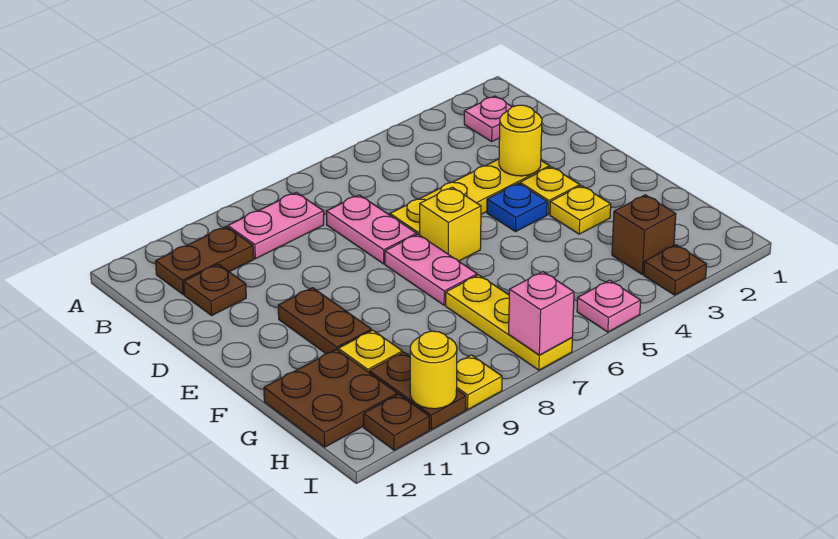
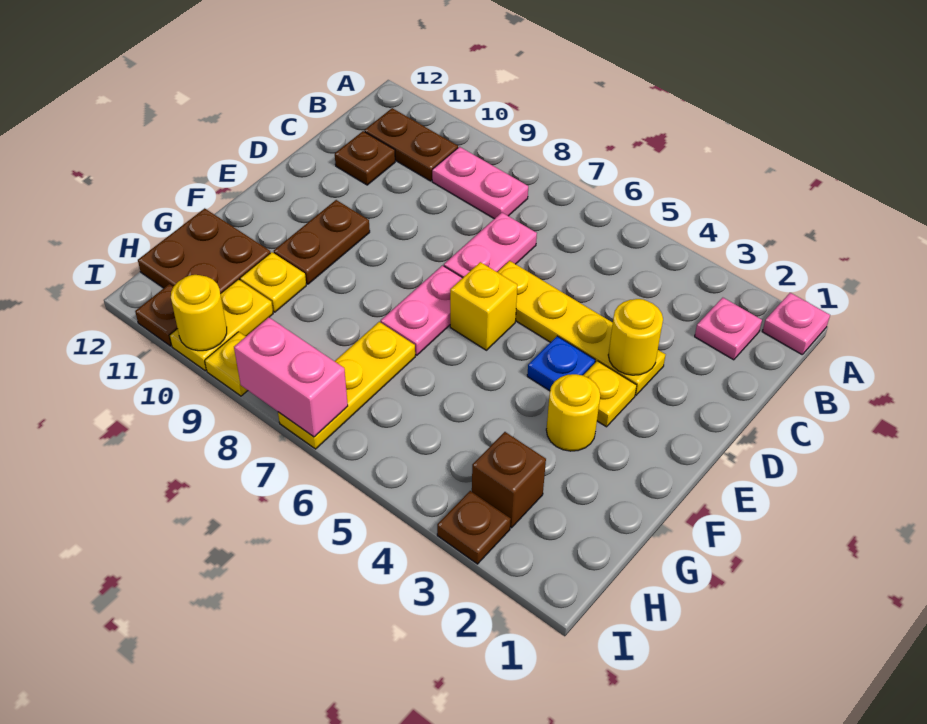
yellow 1x1 plate [550,186,611,234] -> yellow 1x1 round brick [546,374,600,451]
brown 1x2 plate [369,352,466,430] -> yellow 1x2 plate [170,279,273,371]
pink 1x1 plate [577,280,641,332] -> pink 1x1 plate moved to [762,293,830,354]
pink 1x1 brick [509,272,574,355] -> pink 1x2 brick [234,318,348,437]

